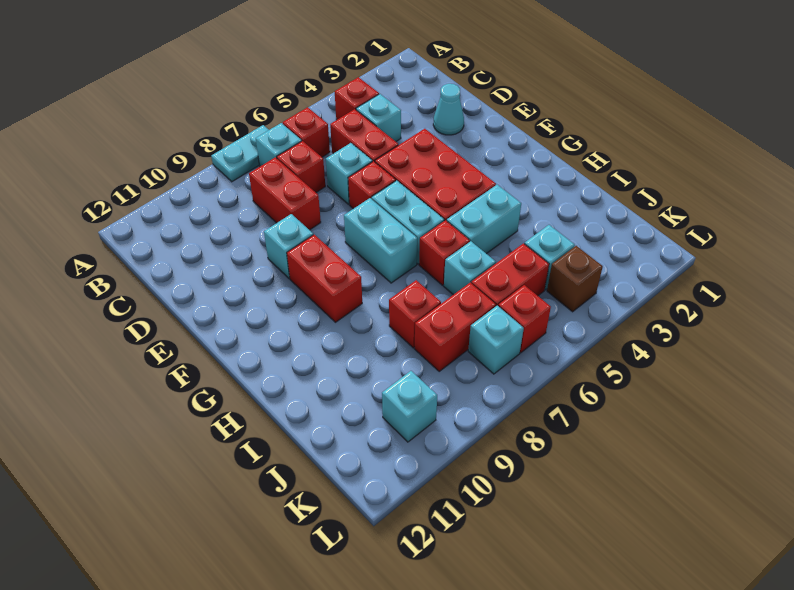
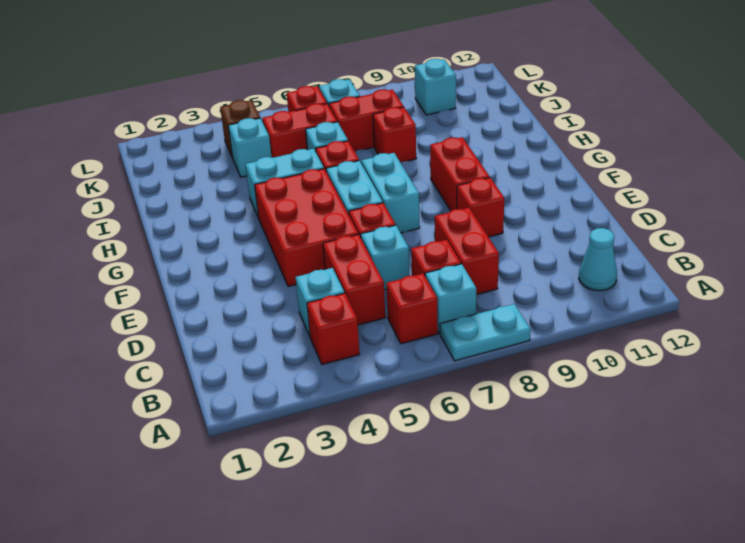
cyan 1x1 cone [433,84,464,135] -> cyan 1x1 cone moved to [579,228,617,291]
cyan 1x1 brick [264,214,313,279] -> red 1x1 brick [457,178,504,237]

